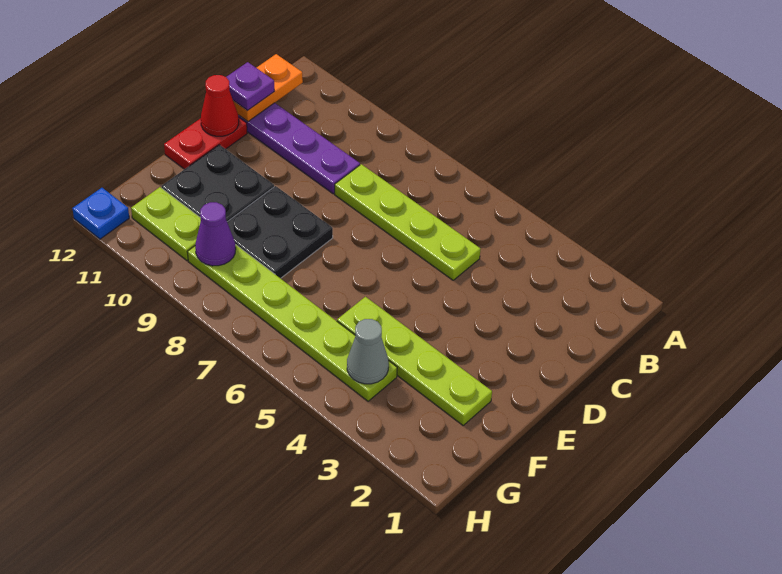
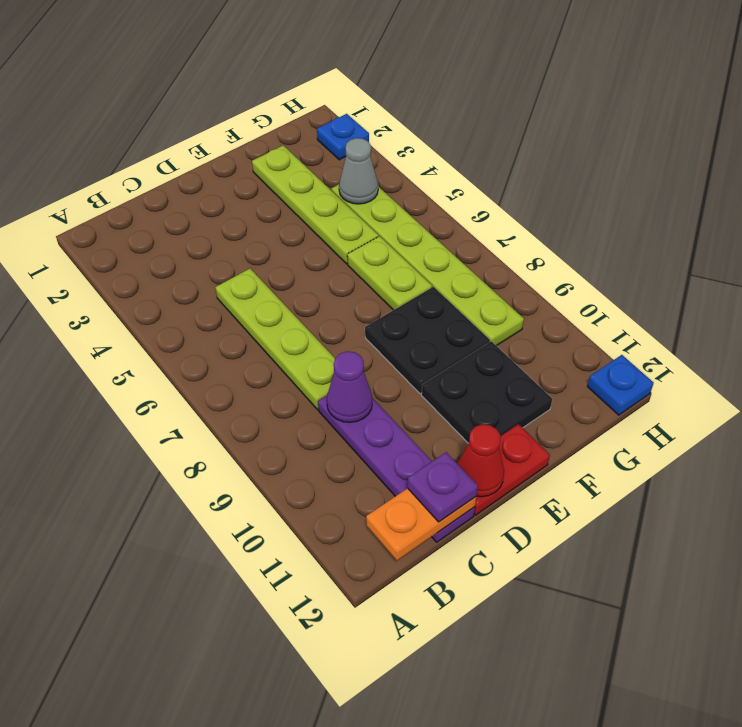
purple 1x1 cone [195,202,236,266] -> purple 1x1 cone moved to [327,351,372,422]
lime 1x2 plate [131,187,201,260] -> lime 1x2 plate moved to [347,236,432,310]
none -> blue 1x1 plate [317,114,369,160]

